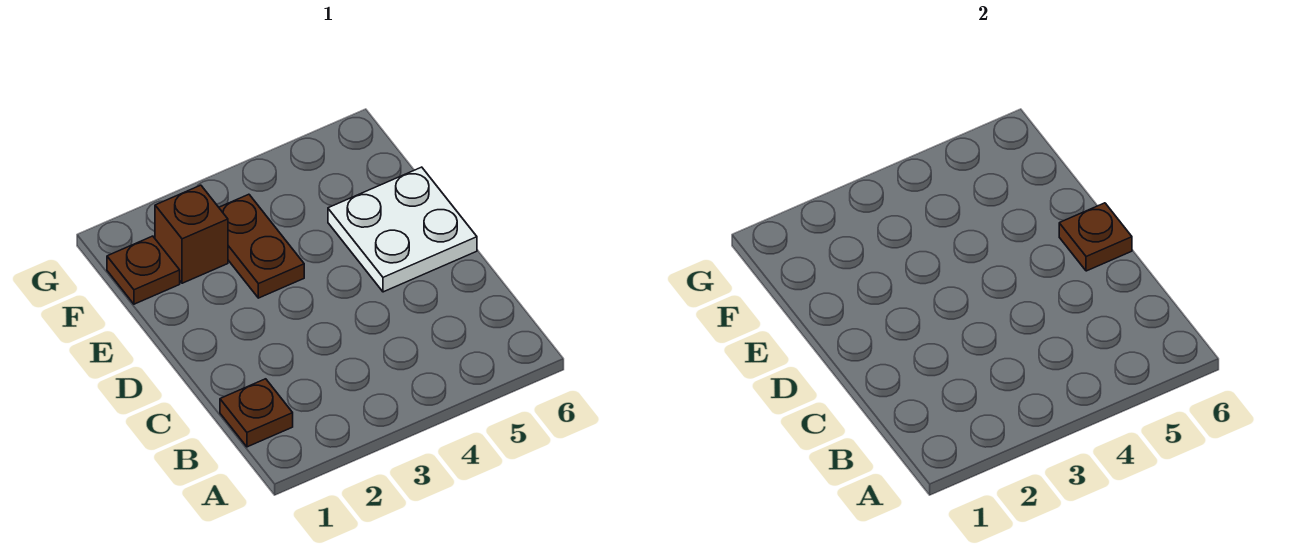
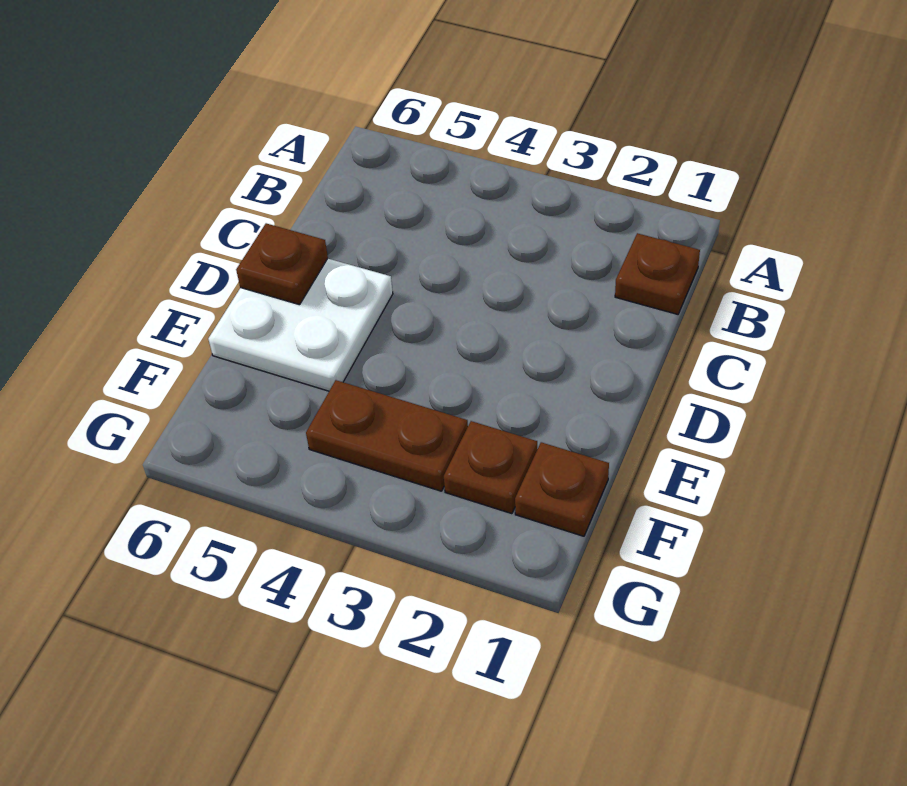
brown 1x2 plate [219,194,304,298] -> brown 1x2 plate turned to [306,380,468,491]
brown 1x1 brick [155,185,228,283] -> brown 1x1 plate [444,421,537,514]

